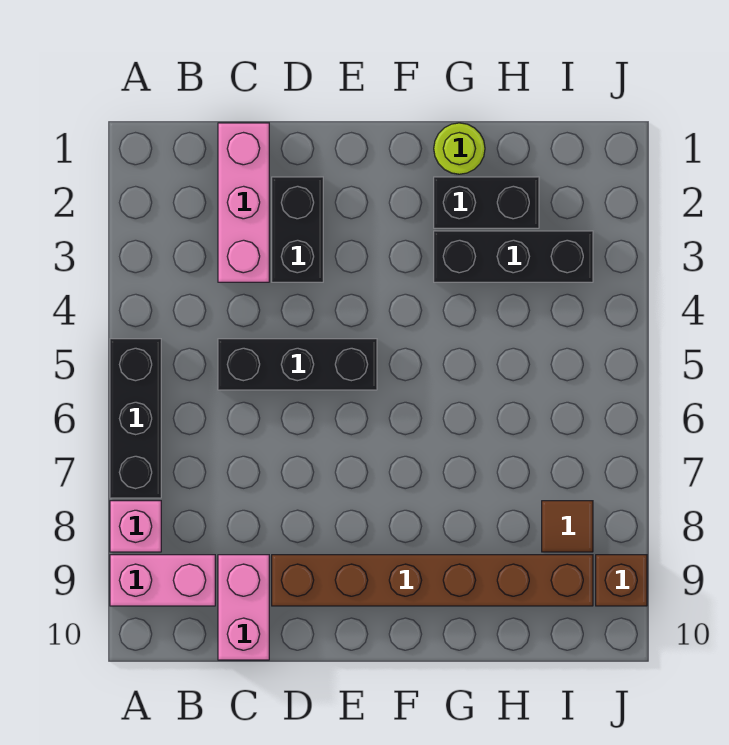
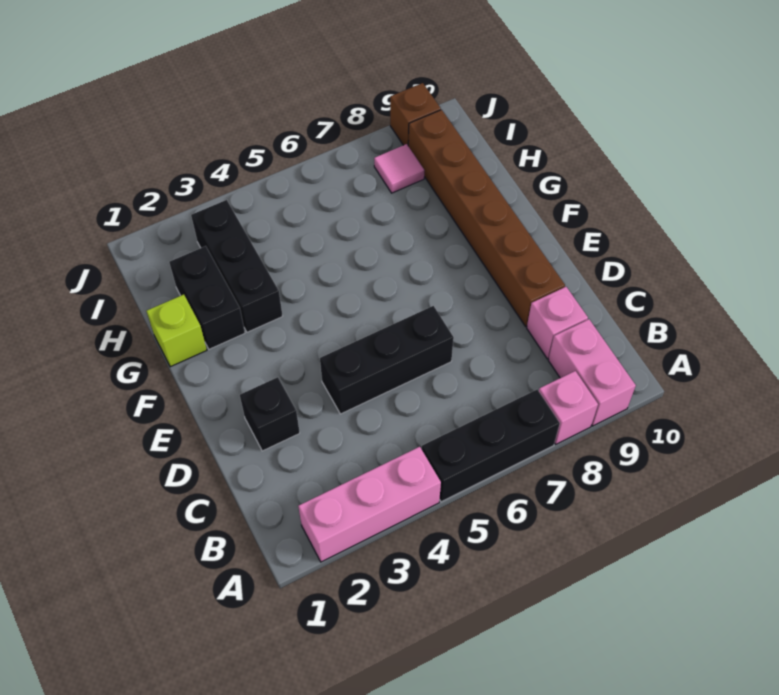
pink 1x3 brick [218,123,269,282] -> pink 1x3 brick moved to [298,447,441,562]
black 1x3 brick [218,339,377,390] -> black 1x3 brick turned to [320,306,454,414]
pink 1x2 brick [218,555,269,660] -> pink 1x1 brick [527,287,588,359]
black 1x2 brick [272,177,323,282] -> black 1x1 brick [240,377,300,451]
lime 1x1 round brick [434,123,485,174] -> lime 1x1 brick [146,295,207,367]
brown 1x1 tile [542,501,593,552] -> pink 1x1 tile [374,144,424,193]

